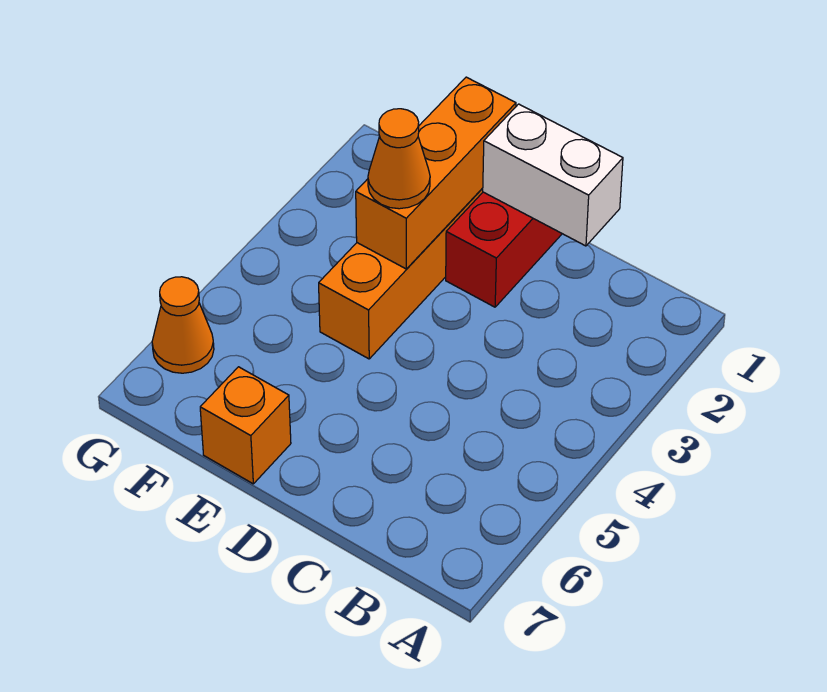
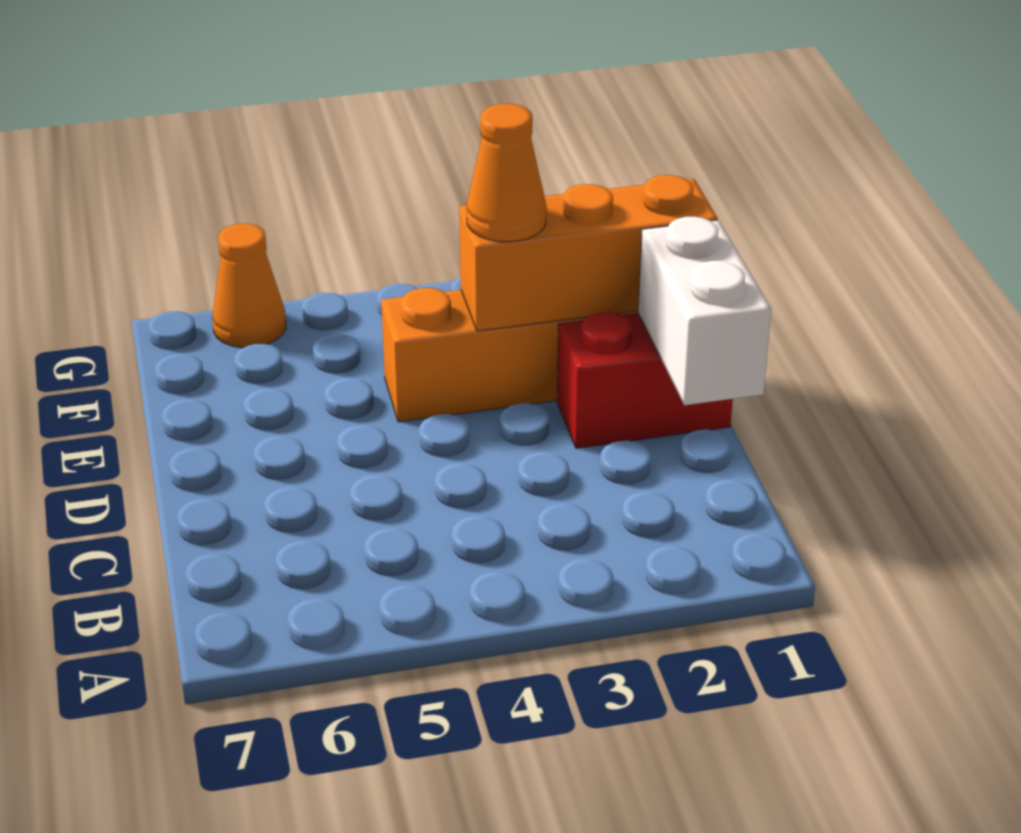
orange 1x1 brick [200,367,291,484] -> none

